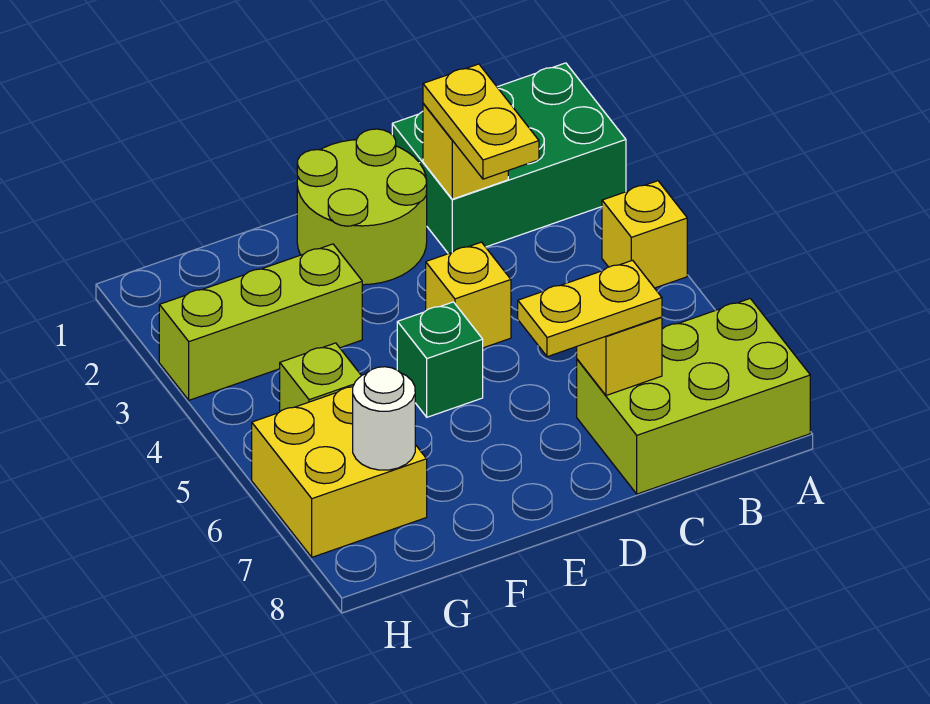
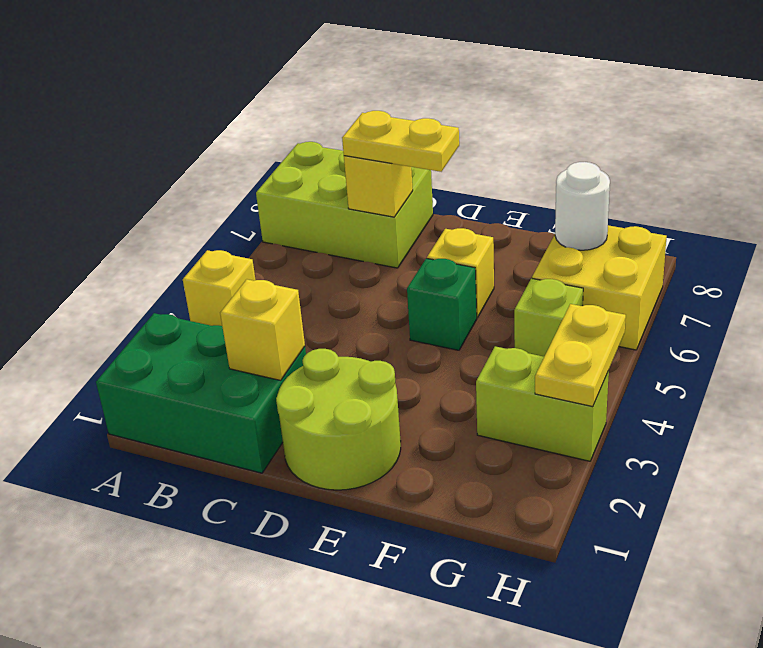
yellow 1x2 plate [423,64,539,179] -> yellow 1x2 plate moved to [535,304,626,407]
yellow 1x1 brick [426,242,511,348] -> yellow 1x1 brick moved to [427,228,494,318]
lime 1x3 brick [159,244,362,400] -> lime 1x2 brick [476,346,609,461]

